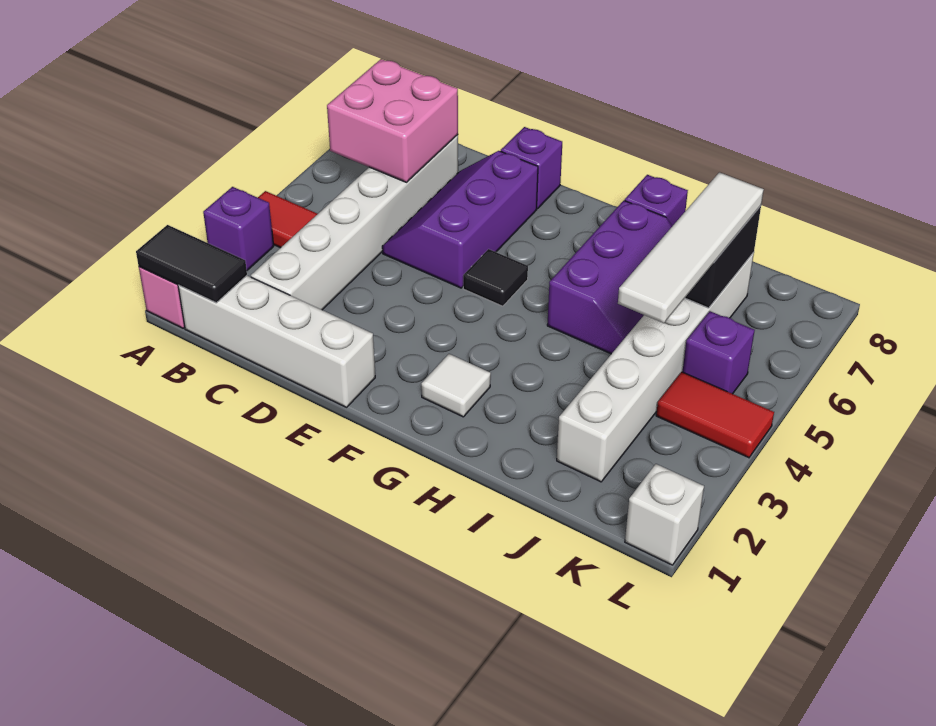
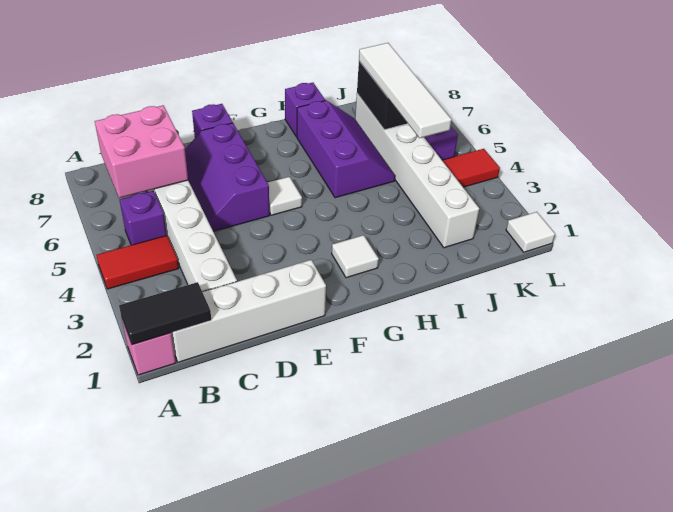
purple 1x1 brick [203,187,274,270] -> purple 1x1 brick moved to [120,191,167,245]
black 1x1 tile [463,249,528,306] -> white 1x1 tile [267,177,302,215]
white 1x1 brick [625,464,704,565] -> white 1x1 tile [506,212,555,252]

